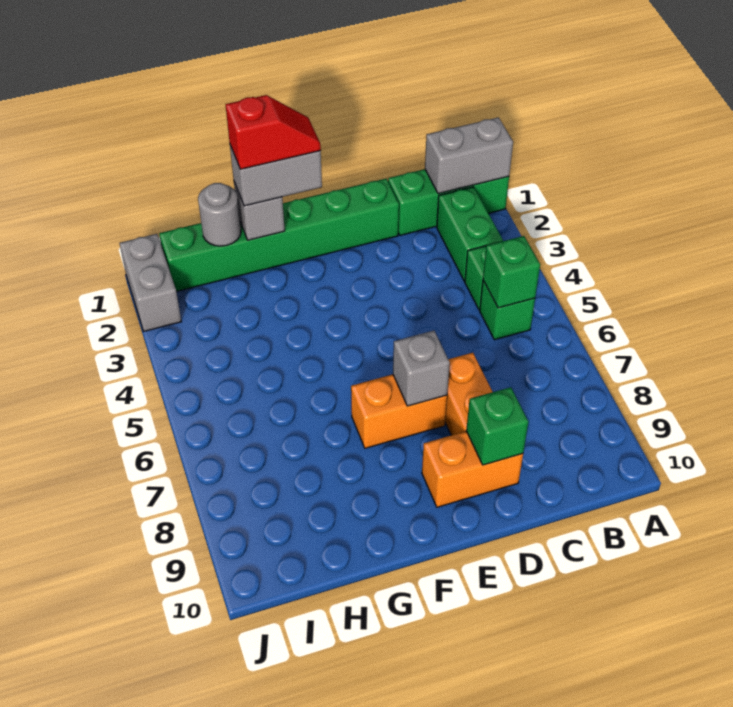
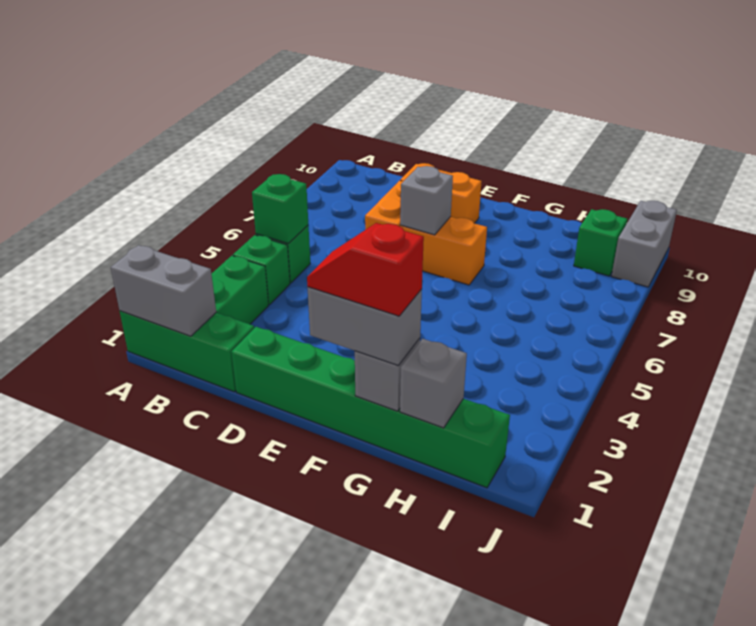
green 1x1 brick [466,387,528,465] -> green 1x1 brick moved to [574,209,628,276]
grey 1x1 round brick [198,183,241,246] -> grey 1x1 brick [400,339,467,428]
grey 1x2 brick [119,234,181,331] -> grey 1x2 brick moved to [611,201,677,287]

